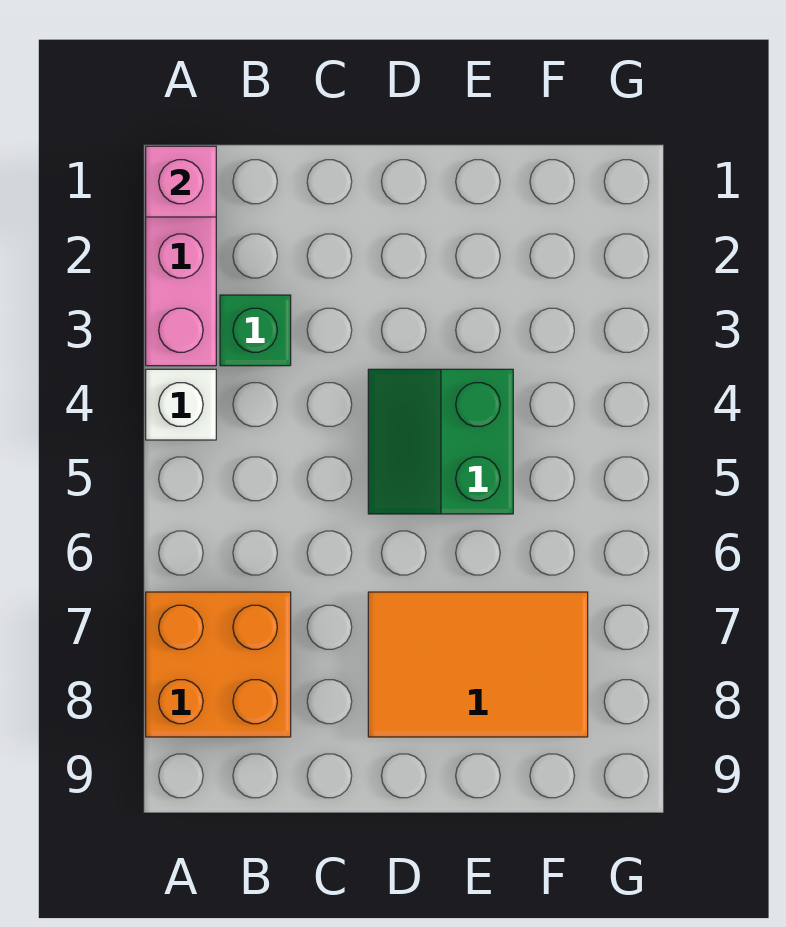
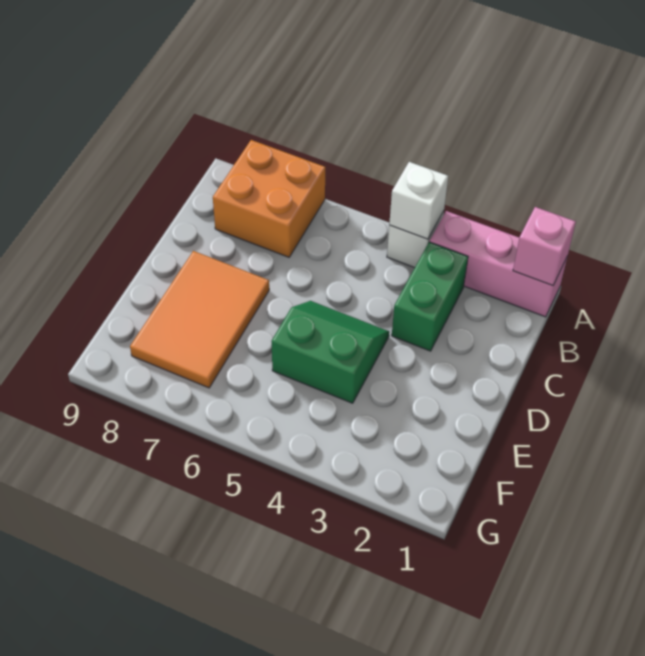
none -> white 1x1 brick [389,162,448,239]
green 1x1 brick [220,295,291,366] -> green 1x2 brick [392,242,468,351]

